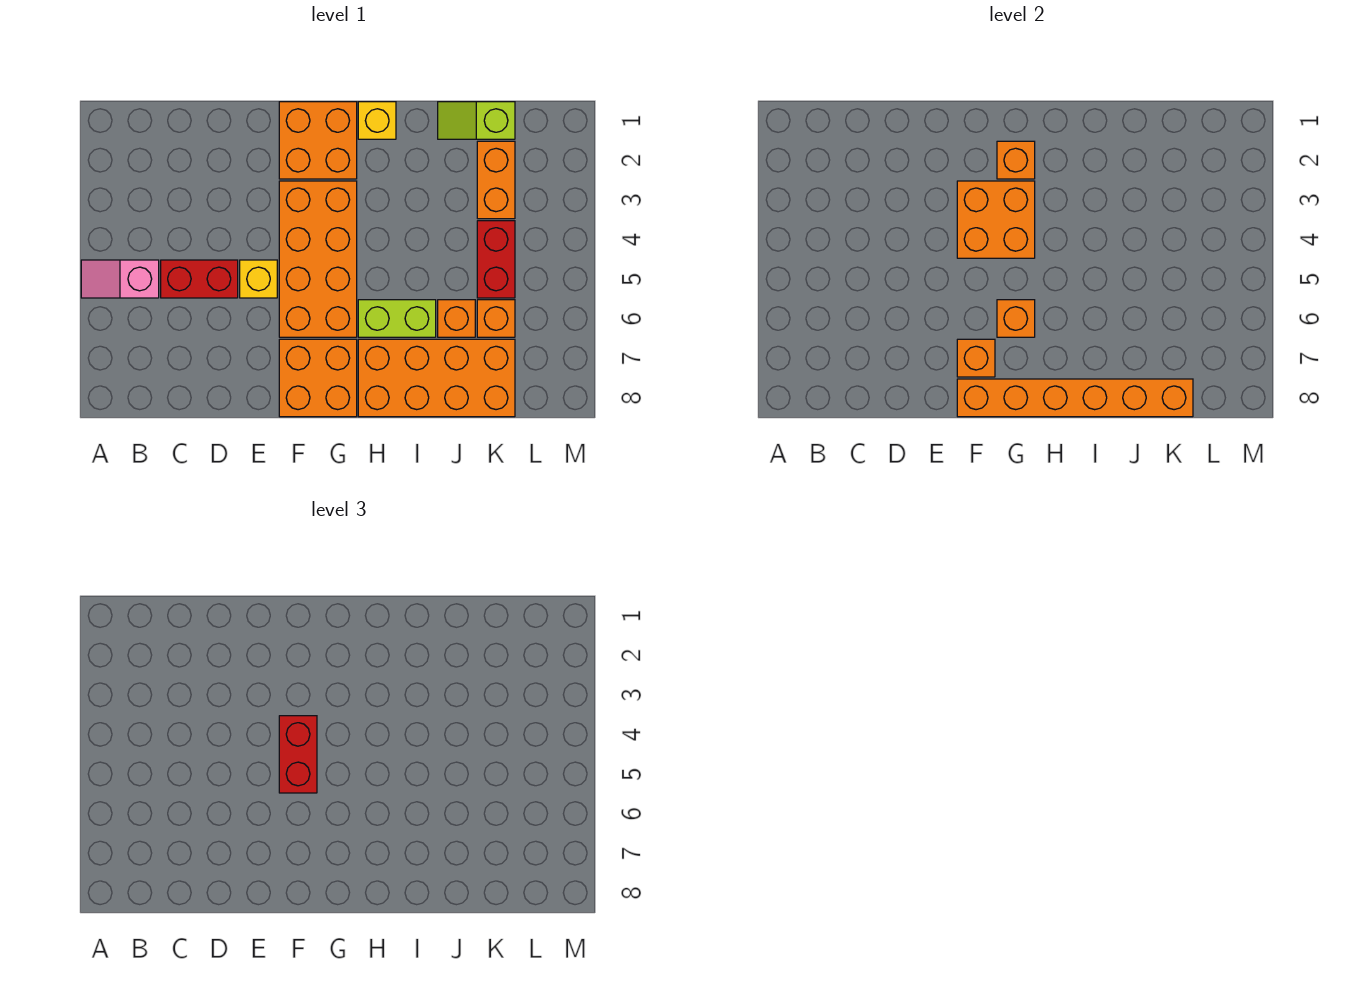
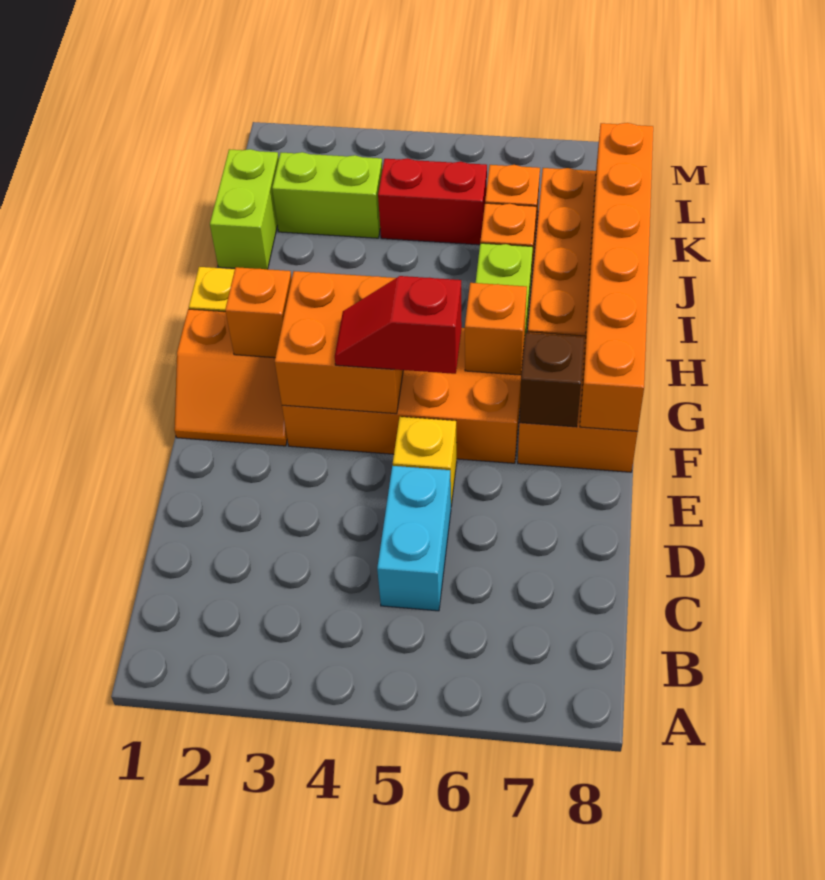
pink 1x2 slope [81,260,159,298] -> none
red 1x2 brick [161,260,238,298] -> cyan 1x2 brick [377,466,451,611]
orange 2x2 brick [279,102,357,179] -> orange 2x2 slope [174,309,287,446]
red 1x2 brick [279,716,317,793] -> red 1x2 slope [335,276,462,374]
orange 1x1 brick [957,339,995,377] -> brown 1x1 brick [519,333,584,427]
lime 1x2 slope [438,102,515,139] -> lime 1x2 brick [210,149,279,269]
orange 1x2 brick [477,141,515,219] -> lime 1x2 brick [272,152,382,238]

